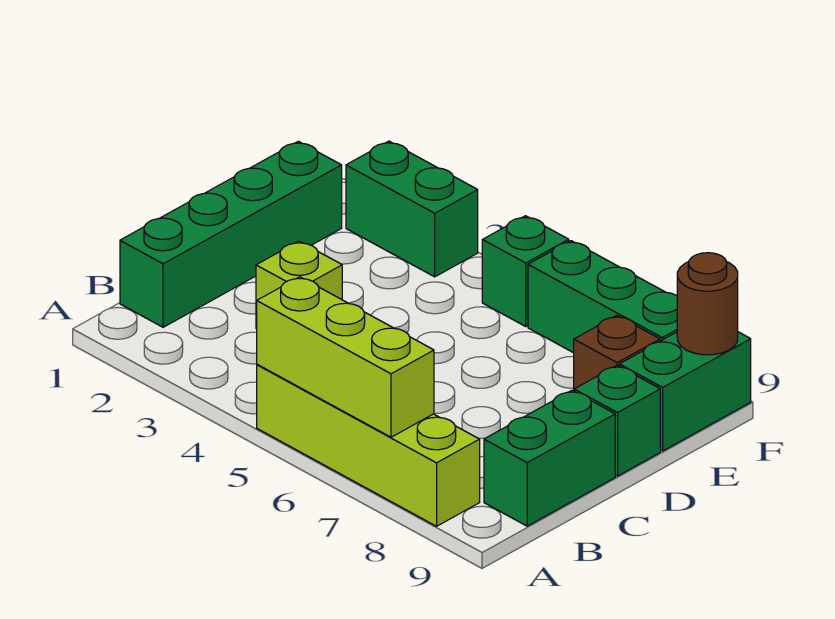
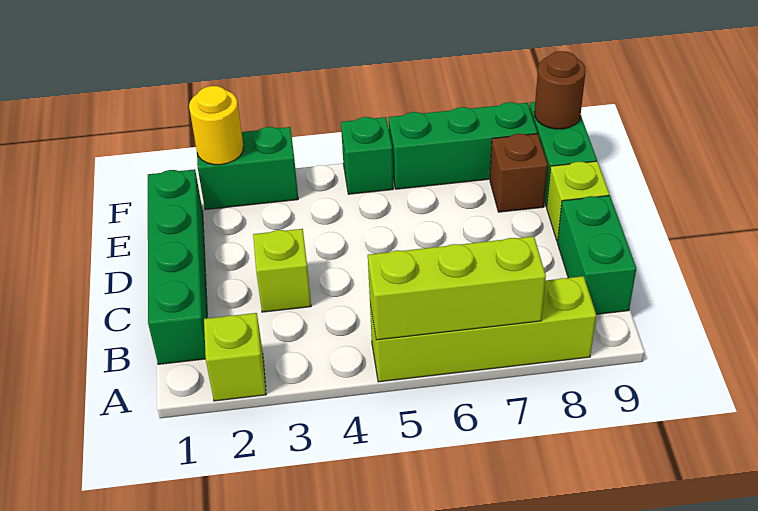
none -> lime 1x1 brick [204,313,266,401]
green 1x1 brick [574,365,660,476] -> lime 1x1 brick [547,161,609,241]
none -> yellow 1x1 round brick [189,86,243,165]

